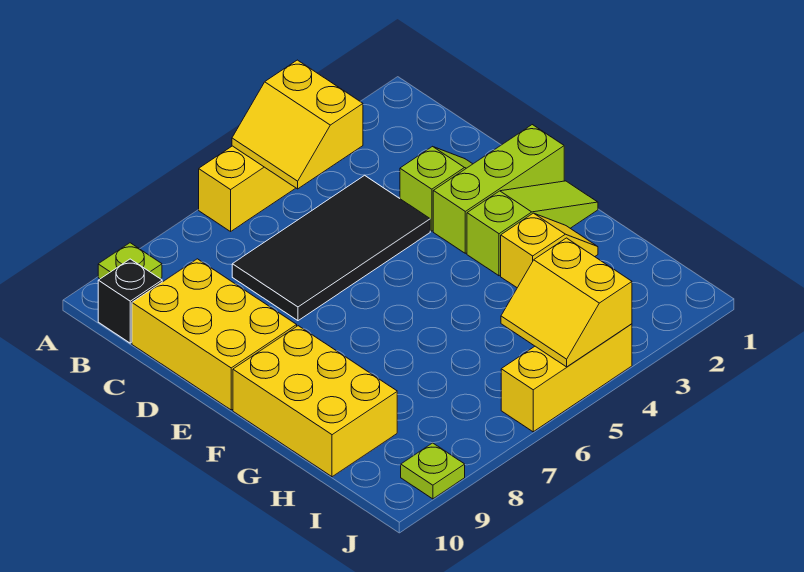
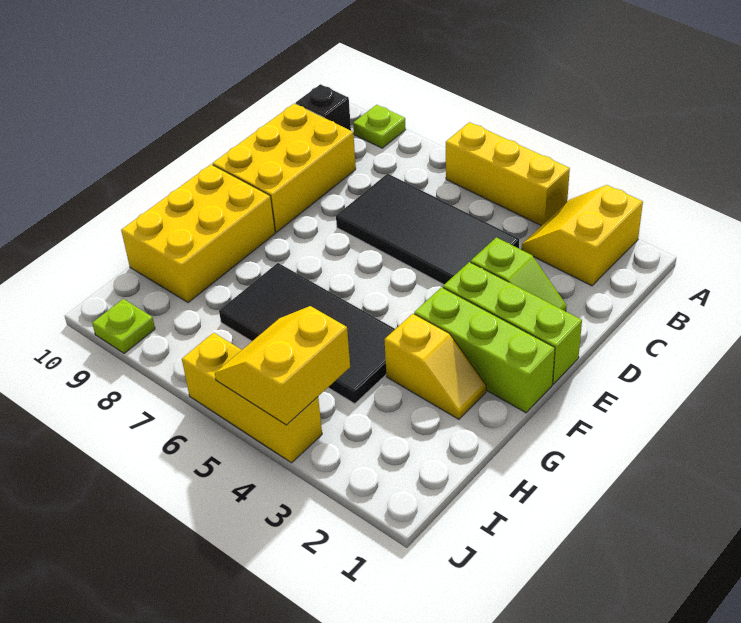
yellow 2x2 slope [232,60,363,189] -> yellow 2x2 slope moved to [522,185,643,286]
lime 1x3 slope [467,181,598,276] -> lime 1x3 brick [414,287,555,413]
none -> black 2x4 tile [219,263,395,404]

